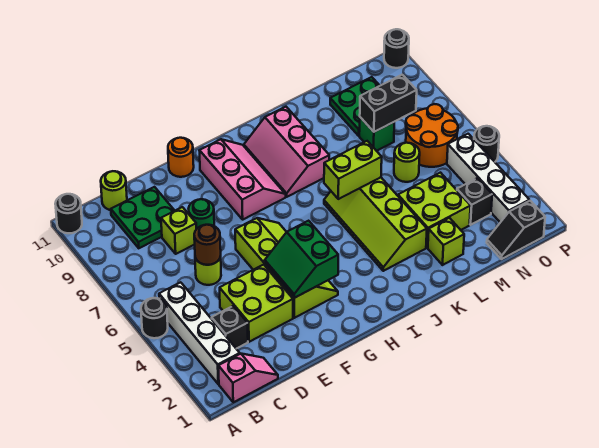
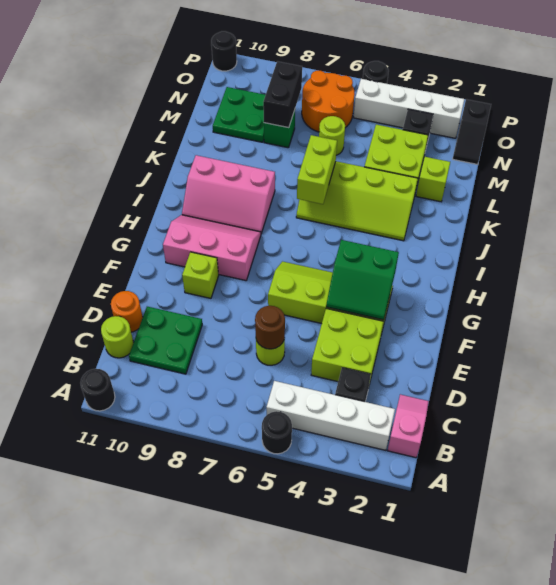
lime 1x1 brick [161,207,196,254] -> lime 1x1 brick moved to [182,252,219,298]
green 1x1 round brick [189,199,214,229] -> none
orange 1x1 round brick [168,138,194,177] -> orange 1x1 round brick moved to [111,291,143,332]

